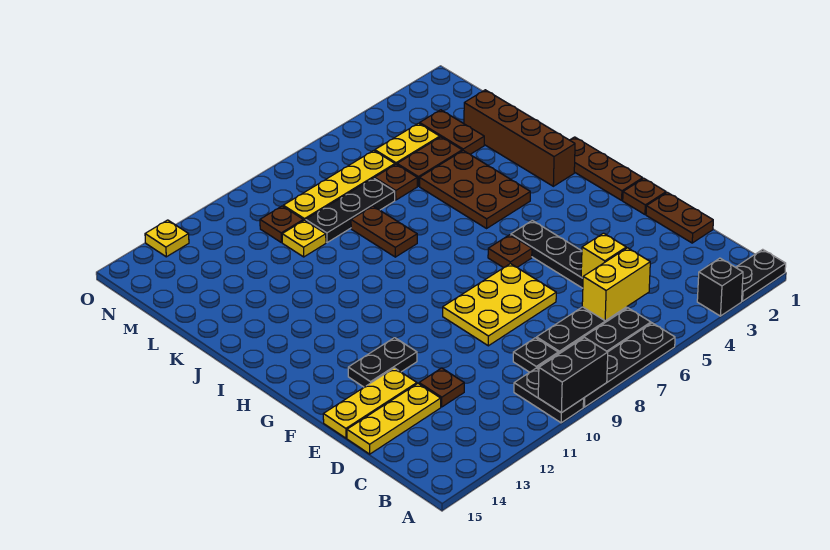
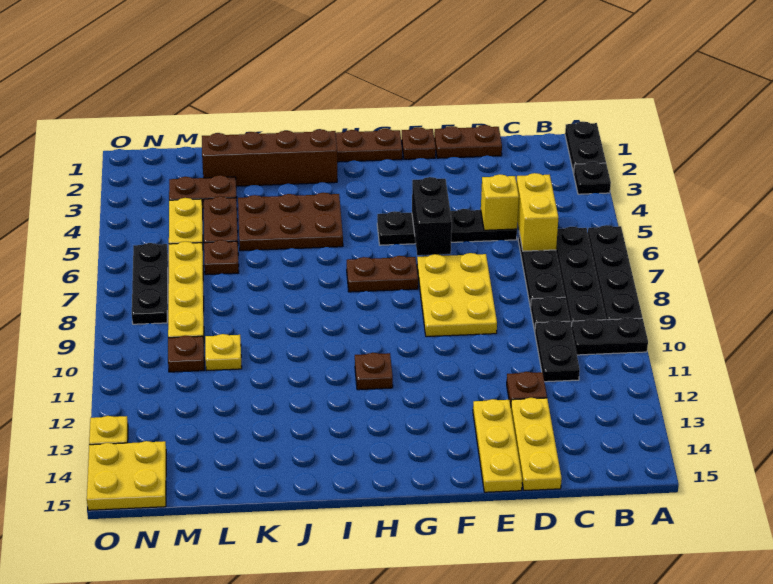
black 1x1 brick [697,258,743,316] -> black 1x1 plate [574,162,611,194]
black 1x2 brick [538,338,608,413] -> black 1x2 brick moved to [412,177,452,255]
black 1x2 plate [348,338,417,387] -> black 1x2 plate moved to [535,320,580,382]
brown 1x1 plate [488,235,532,268] -> brown 1x1 plate moved to [355,353,393,390]
brown 1x2 plate [351,206,417,257] -> brown 1x2 plate moved to [347,256,418,292]
black 1x3 plate [306,178,395,243] -> black 1x3 plate moved to [132,243,168,324]
none -> yellow 2x2 plate [87,441,166,510]

